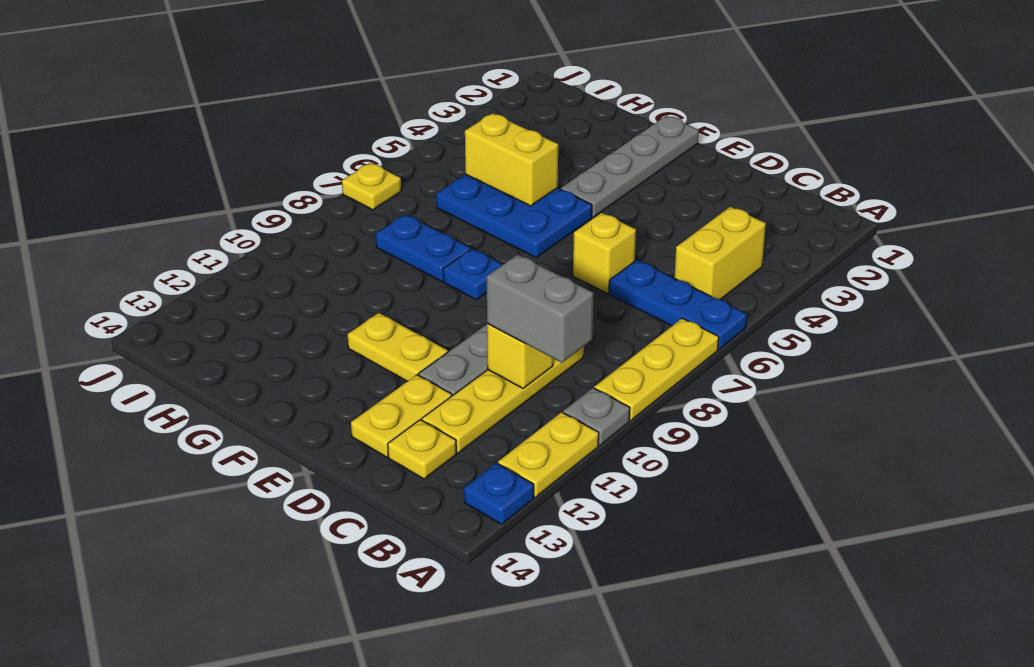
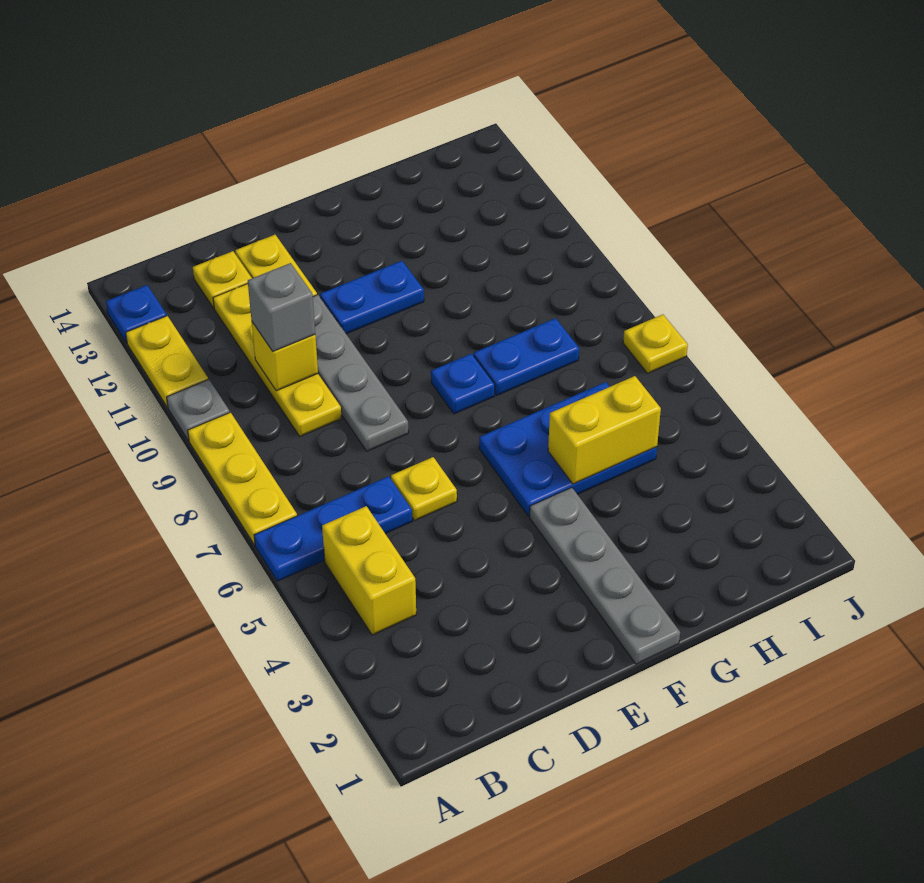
grey 1x2 brick [487,254,594,363] -> grey 1x1 brick [248,263,315,352]
yellow 1x1 brick [573,213,636,293] -> yellow 1x1 plate [391,457,457,521]
yellow 1x2 plate [348,313,448,381] -> blue 1x2 plate [320,261,424,334]

